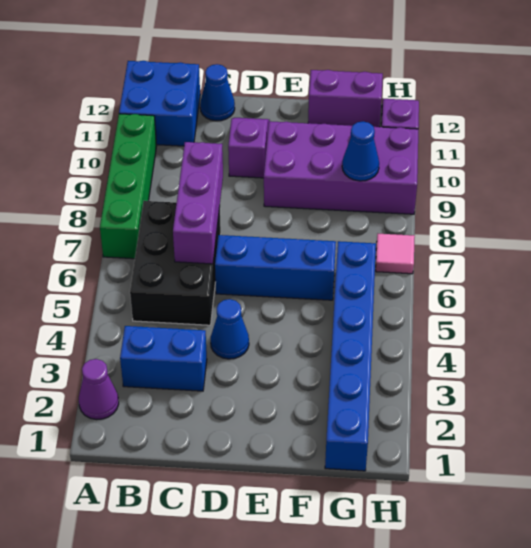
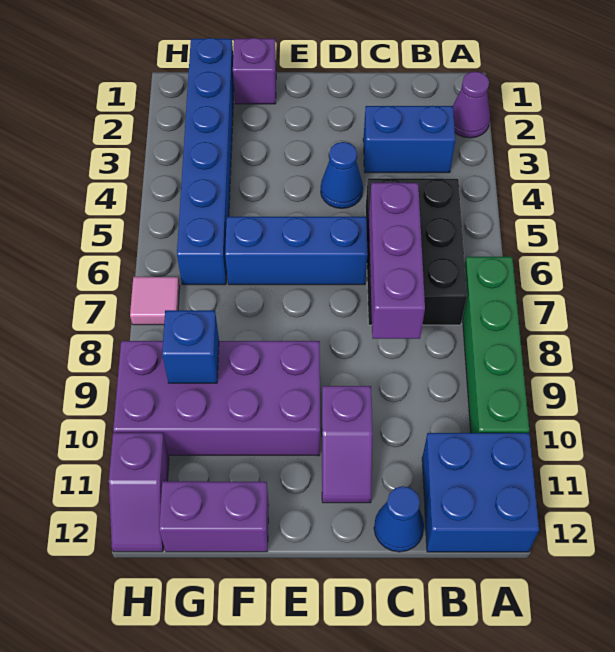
none -> purple 1x1 brick [233,38,276,104]
blue 1x1 cone [342,121,379,181] -> blue 1x1 brick [162,310,219,383]

